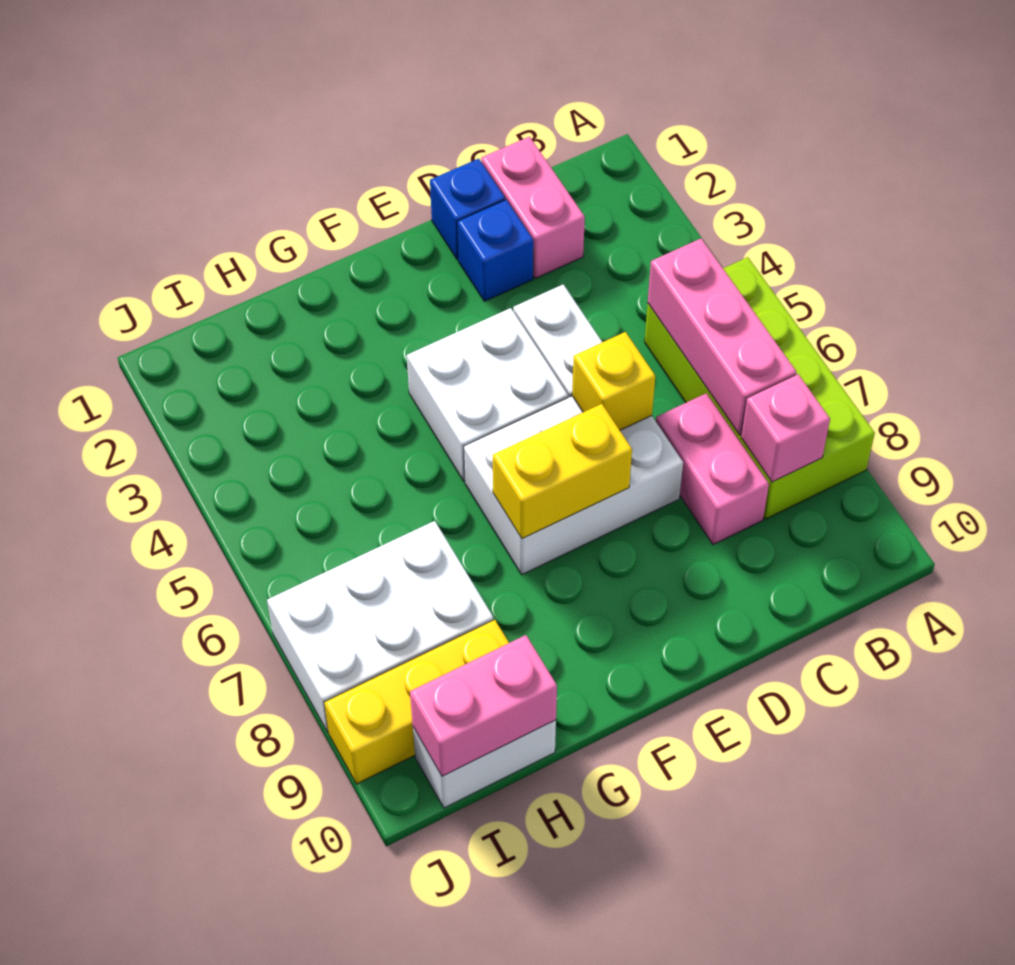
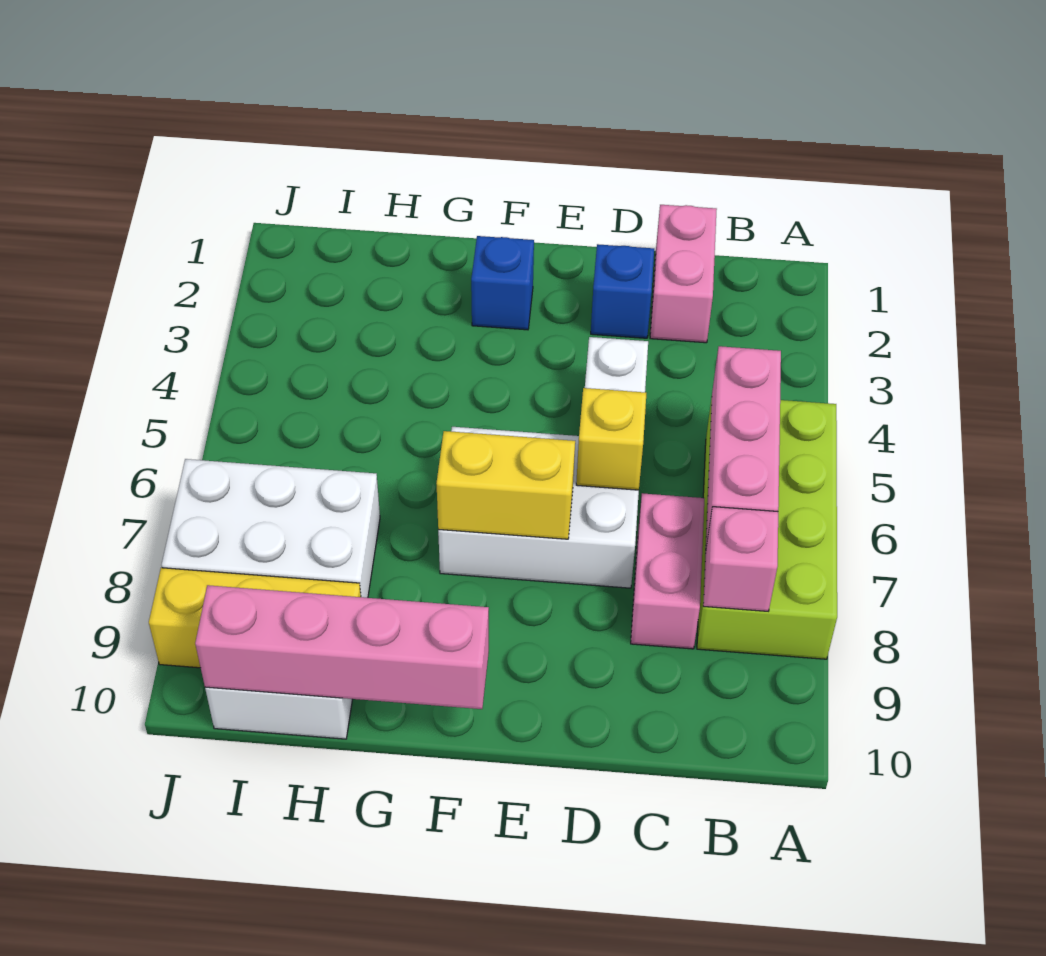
blue 1x1 brick [430,159,505,260] -> blue 1x1 brick moved to [471,236,534,330]
white 2x2 brick [407,308,568,481] -> none
pink 1x2 brick [410,635,557,776] -> pink 1x4 brick [195,585,489,709]

